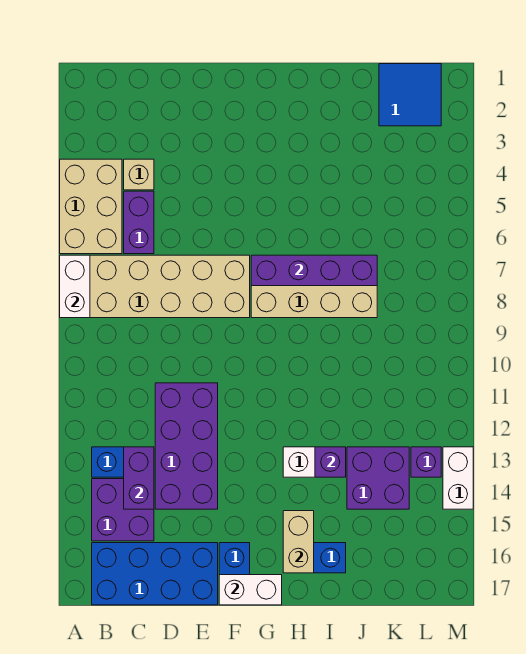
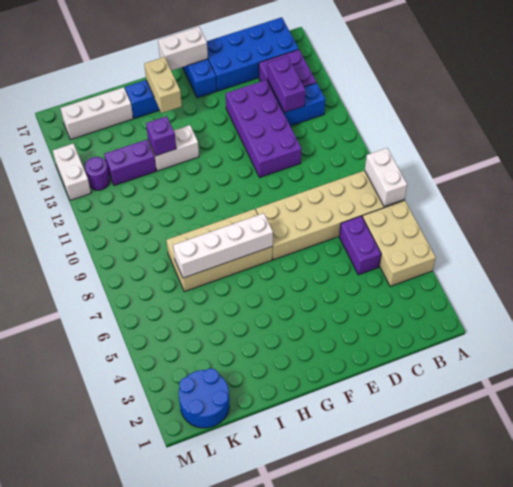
tan 1x1 brick [124,159,154,190] -> none
purple 1x4 brick [251,255,377,286] -> white 1x4 brick [173,213,273,278]
purple 2x2 brick [347,447,409,509] -> purple 1x2 brick [104,140,156,186]
none -> white 1x3 brick [60,87,133,140]
blue 2x2 tile [379,64,441,126] -> blue 2x2 round brick [179,368,229,428]
purple 1x1 brick [411,447,441,477] -> purple 1x1 round brick [85,157,110,190]

